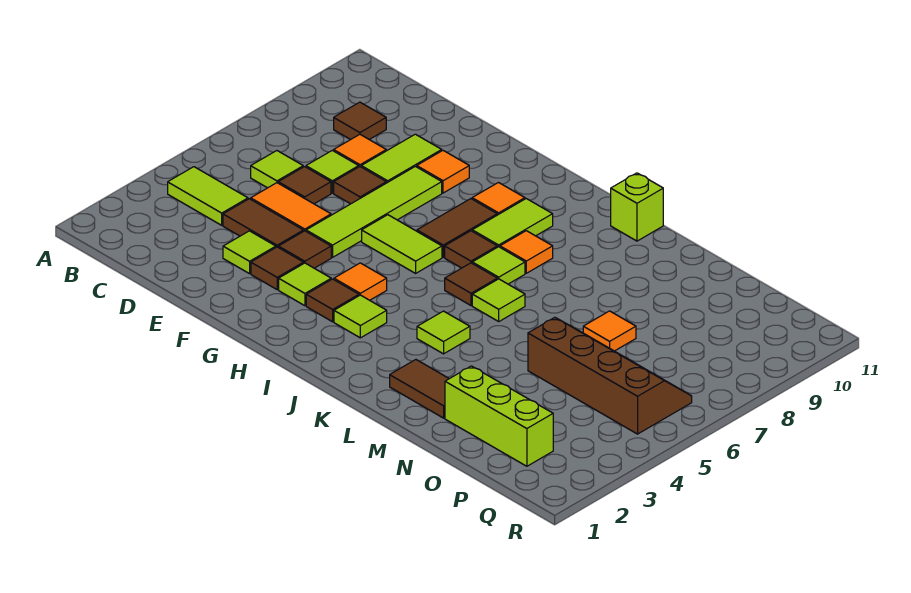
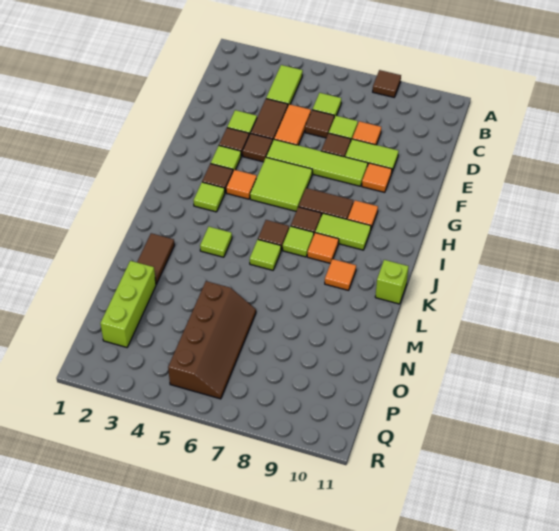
brown 1x1 tile [334,102,386,140] -> brown 1x1 tile moved to [373,70,401,97]
lime 1x2 tile [362,215,442,273] -> lime 2x2 tile [250,157,312,211]
orange 1x1 tile [583,311,636,351] -> orange 1x1 tile moved to [325,259,356,290]

